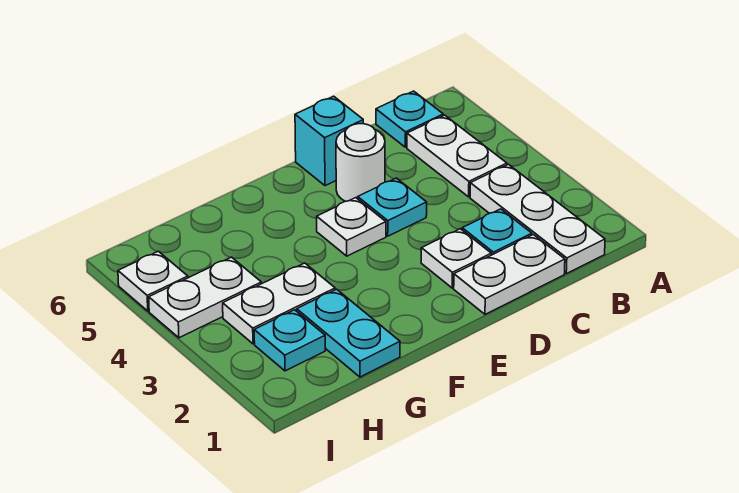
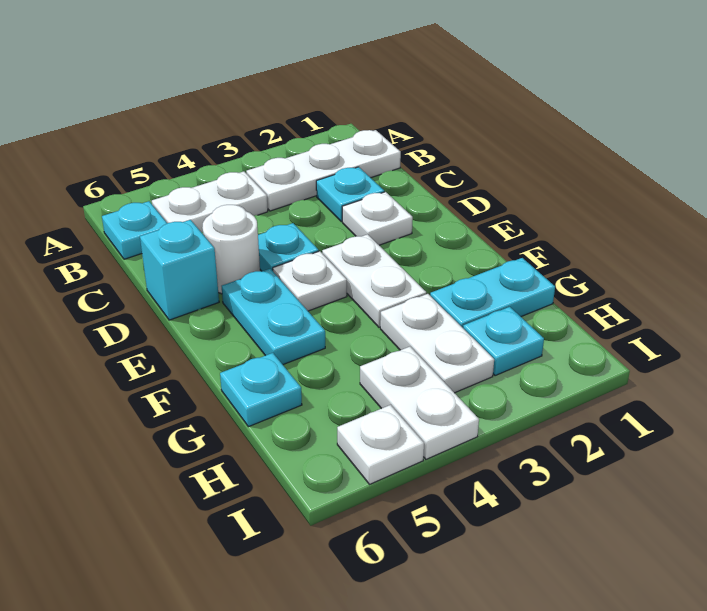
white 1x2 plate [454,235,565,314] -> white 1x2 plate moved to [322,234,426,327]
none -> cyan 1x2 plate [222,269,325,365]
none -> cyan 1x1 plate [220,353,302,427]

